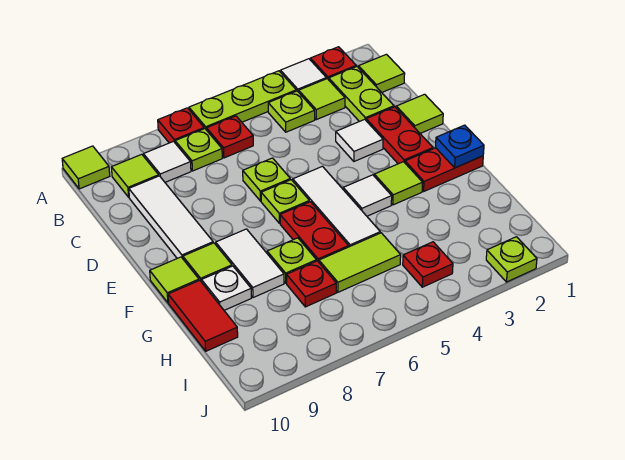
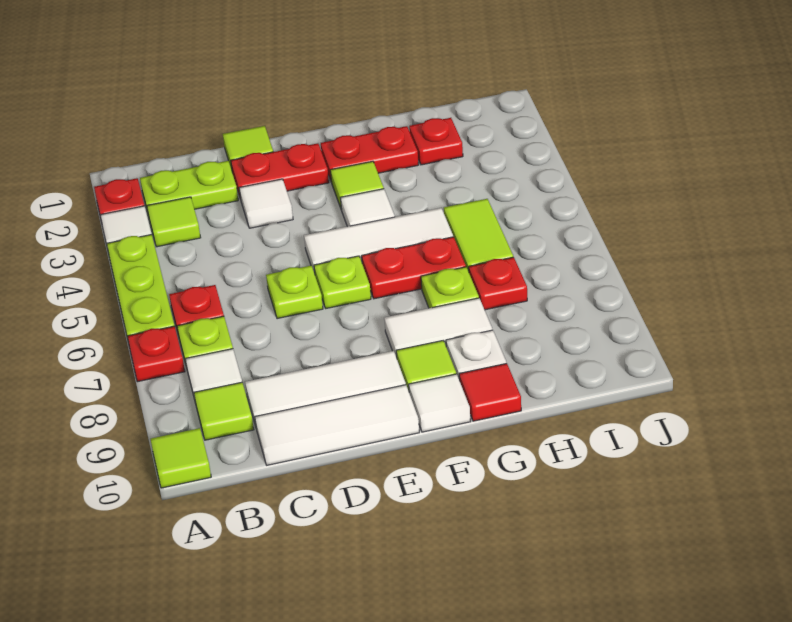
lime 1x1 tile [358,54,405,92] -> none
lime 1x1 plate [268,91,315,132] -> none
none -> white 1x3 tile [255,385,419,465]
red 1x2 plate [405,148,483,191] -> red 1x2 plate turned to [321,126,419,180]
blue 1x1 plate [435,125,484,168] -> none
lime 1x1 tile [150,257,199,303] -> white 1x1 tile [409,374,471,432]
red 1x2 tile [168,280,238,351] -> red 1x1 tile [459,363,521,421]
red 1x1 plate [403,242,453,287] -> red 1x1 plate moved to [409,118,463,165]
lime 1x1 plate [486,237,537,282] -> none

